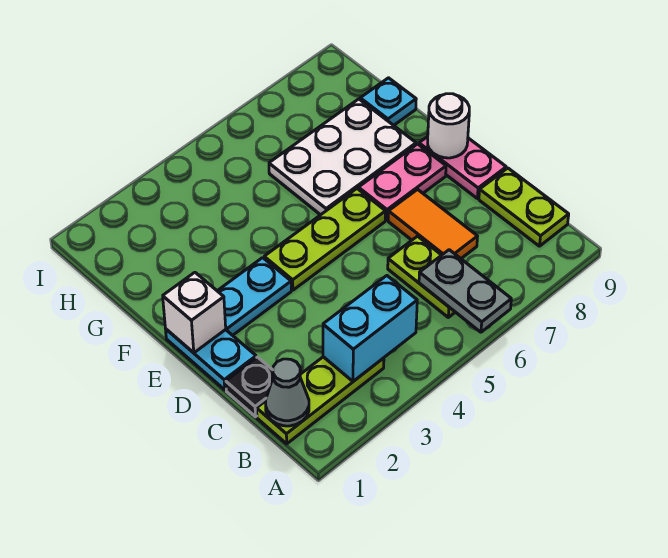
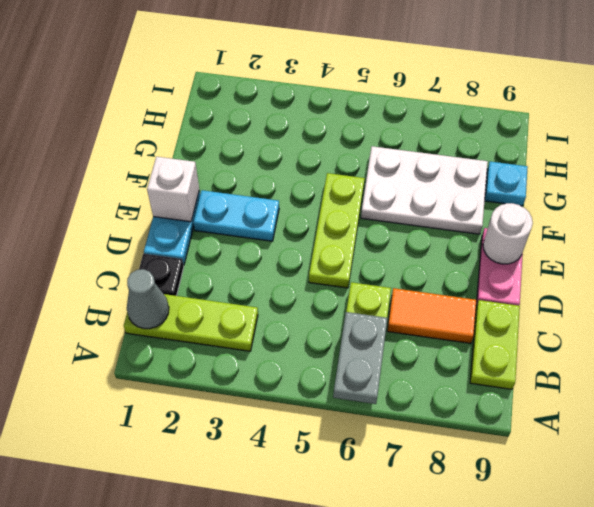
cyan 1x2 brick [323,276,417,381] -> none
orange 1x2 tile [388,189,478,258] -> orange 1x2 tile turned to [387,288,477,343]
lime 1x3 plate [264,189,386,290] -> lime 1x3 plate turned to [309,173,365,288]
pink 1x2 plate [358,144,446,220] -> none

